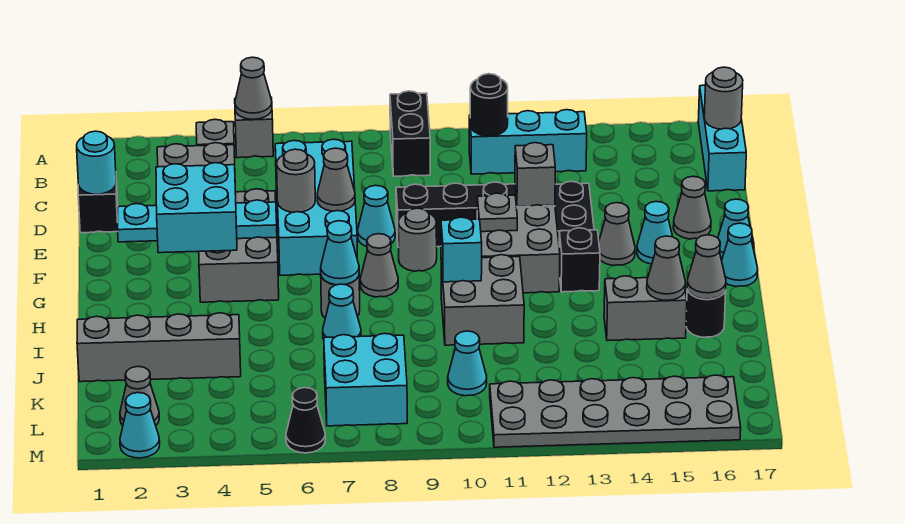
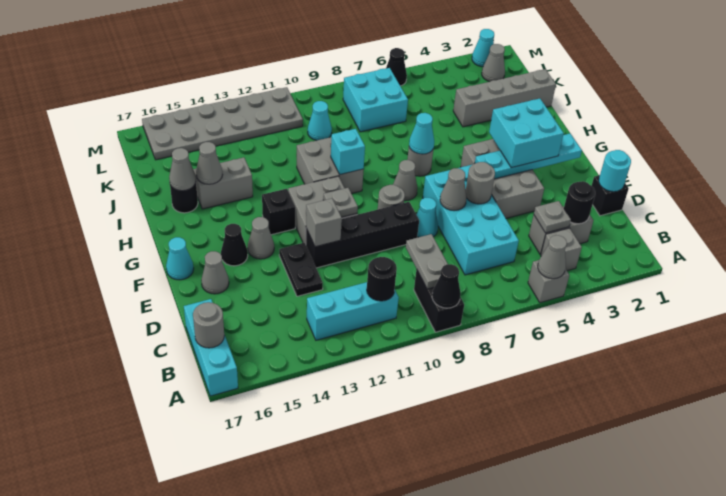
none -> black 1x1 cone [432,264,461,308]
none -> grey 1x2 plate [406,234,448,289]
none -> black 1x1 round brick [564,181,595,224]
none -> grey 1x1 plate [534,201,571,233]
cyan 1x1 cone [637,201,673,264] -> black 1x1 cone [221,224,248,266]
cyan 1x1 cone [722,223,758,287] -> none
cyan 1x1 cone [323,284,361,339] -> none

